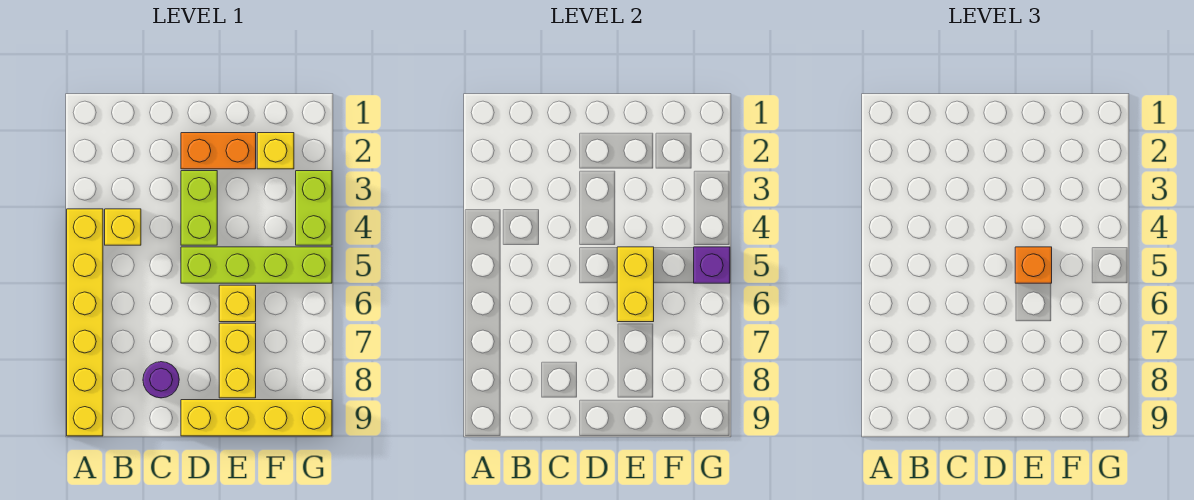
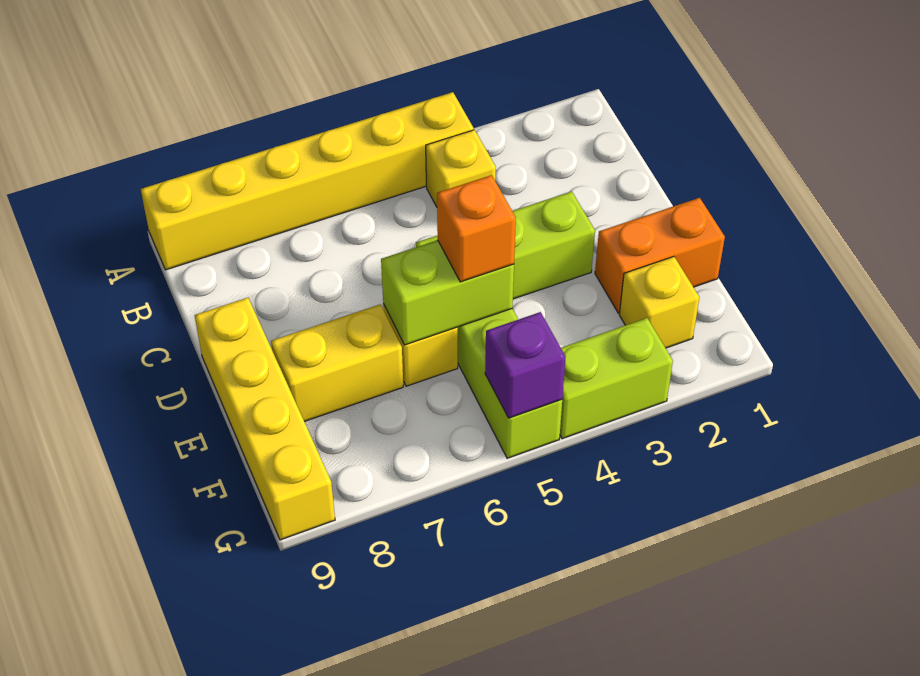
purple 1x1 round brick [143,362,179,398] -> none
orange 1x2 brick [181,133,256,169] -> orange 1x2 brick turned to [595,198,725,313]
yellow 1x2 brick [617,247,654,322] -> lime 1x2 brick [381,240,514,345]

